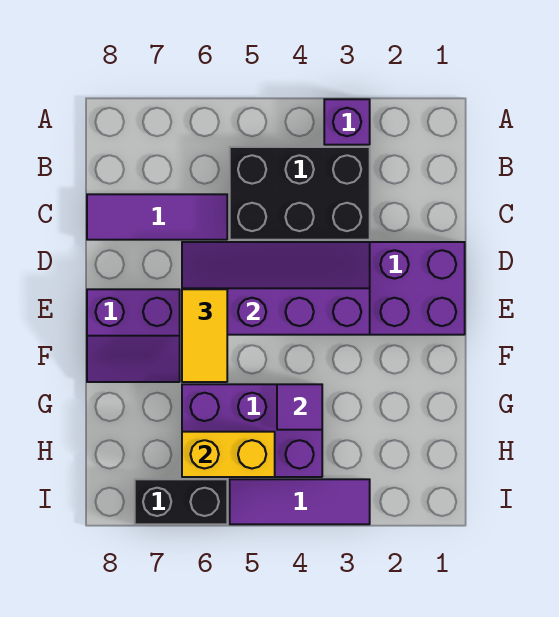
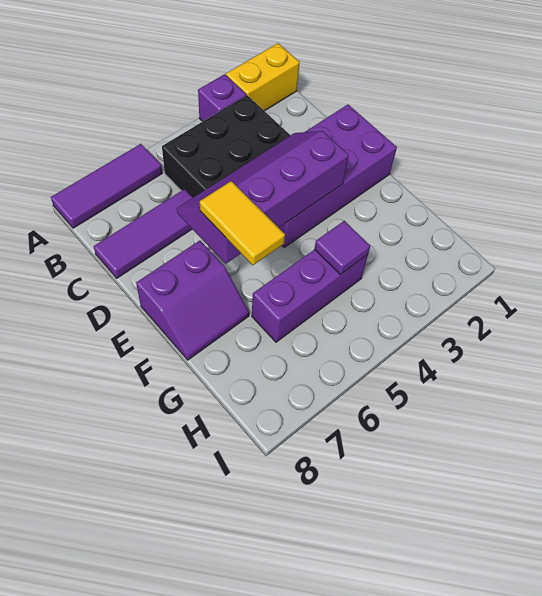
purple 2x3 brick [182,384,322,477] -> purple 1x3 brick [252,249,368,342]
yellow 1x2 brick [182,432,275,477] -> yellow 1x2 brick moved to [226,43,300,111]
purple 1x3 tile [230,479,370,524] -> purple 1x3 tile moved to [51,144,162,228]
black 1x2 brick [135,479,227,524] -> none

